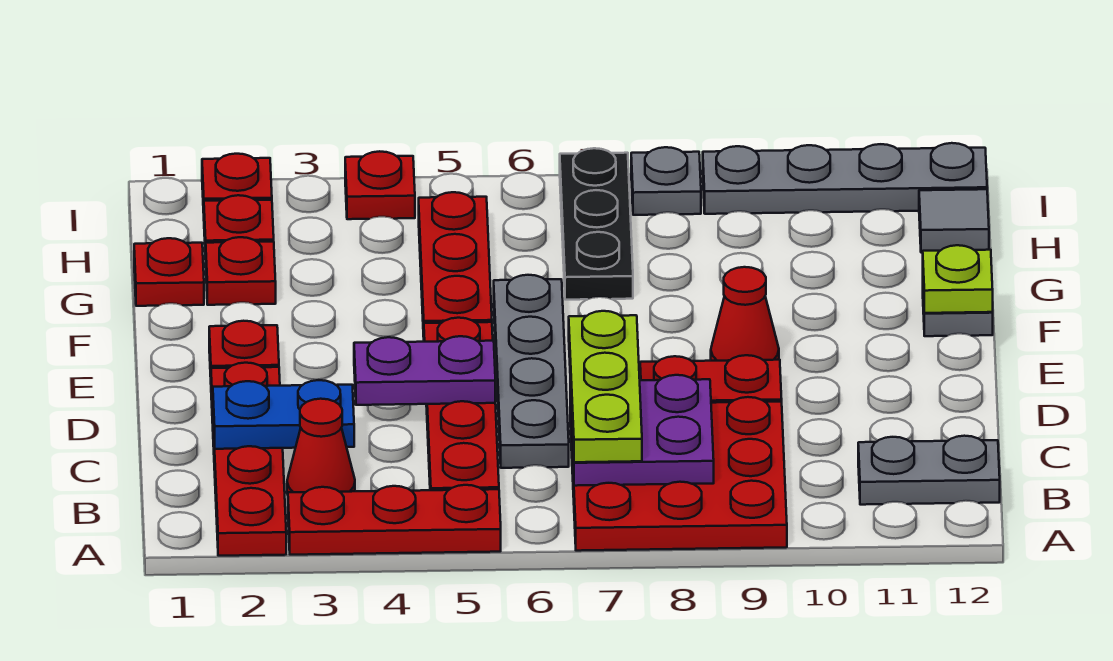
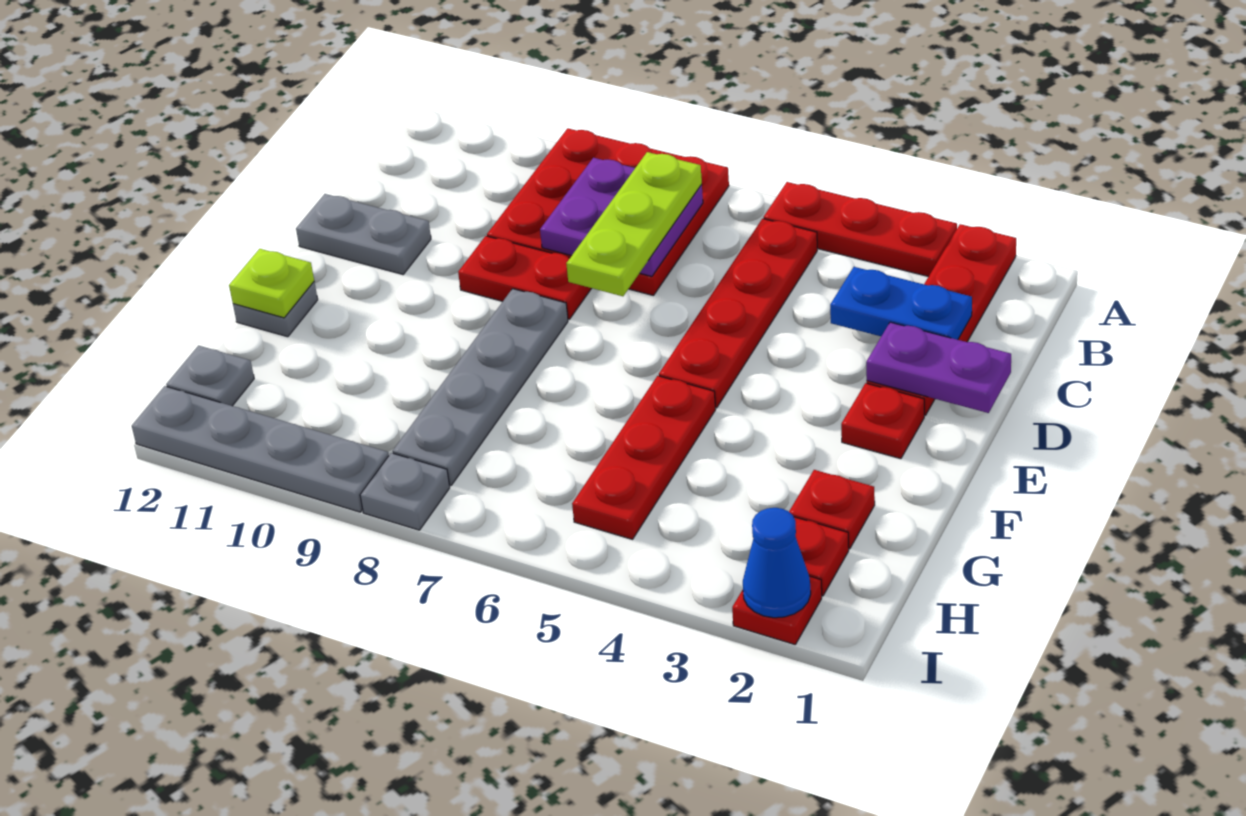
red 1x1 cone [287,399,355,494] -> none
grey 1x2 plate [858,436,1000,505] -> grey 1x2 plate moved to [296,194,431,274]
grey 1x4 plate [494,275,569,468] -> grey 1x4 plate moved to [393,289,568,485]
purple 1x2 plate [354,336,495,405] -> purple 1x2 plate moved to [866,322,1011,413]
red 1x1 cone [711,267,779,361] -> none
red 1x1 plate [134,238,204,306] -> none
black 1x3 plate [560,148,633,300] -> none
grey 1x1 tile [919,189,989,253] -> grey 1x1 plate [166,346,254,406]
none -> blue 1x1 cone [743,508,811,618]
red 1x1 plate [345,151,415,219] -> none

